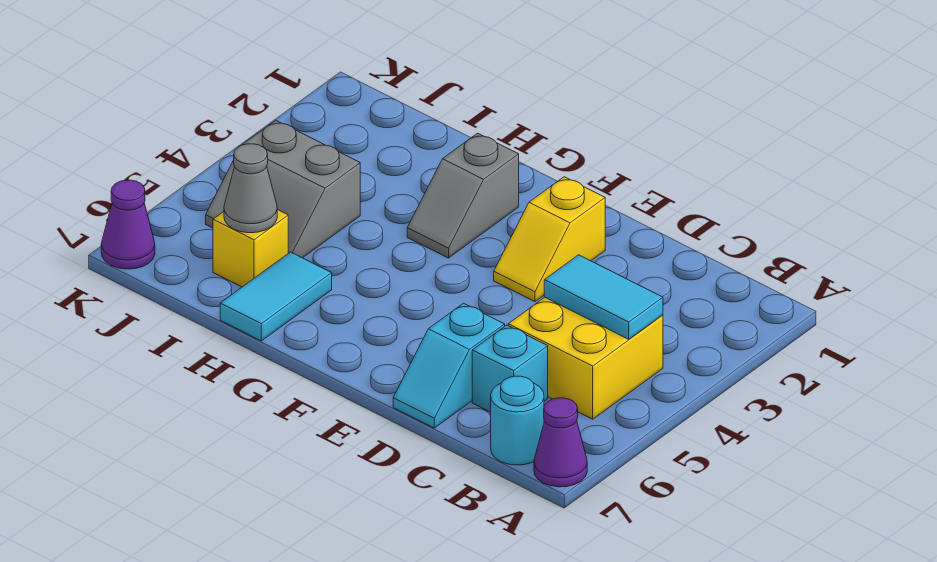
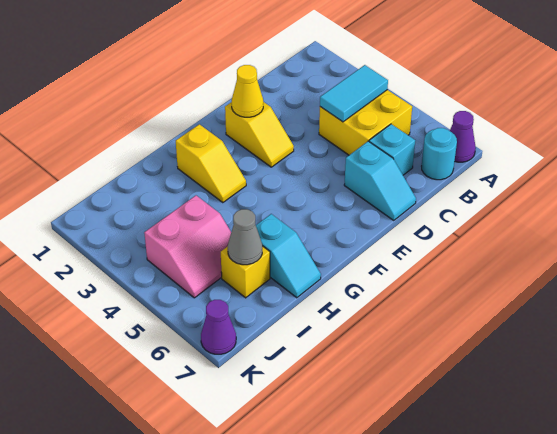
none -> yellow 1x1 cone [232,65,263,117]
grey 1x2 slope [407,133,519,258] -> yellow 1x2 slope [176,124,246,203]
cyan 1x2 tile [220,252,332,341] -> cyan 1x2 slope [256,214,321,298]
grey 2x2 slope [206,120,360,258] -> pink 2x2 slope [144,196,231,298]

